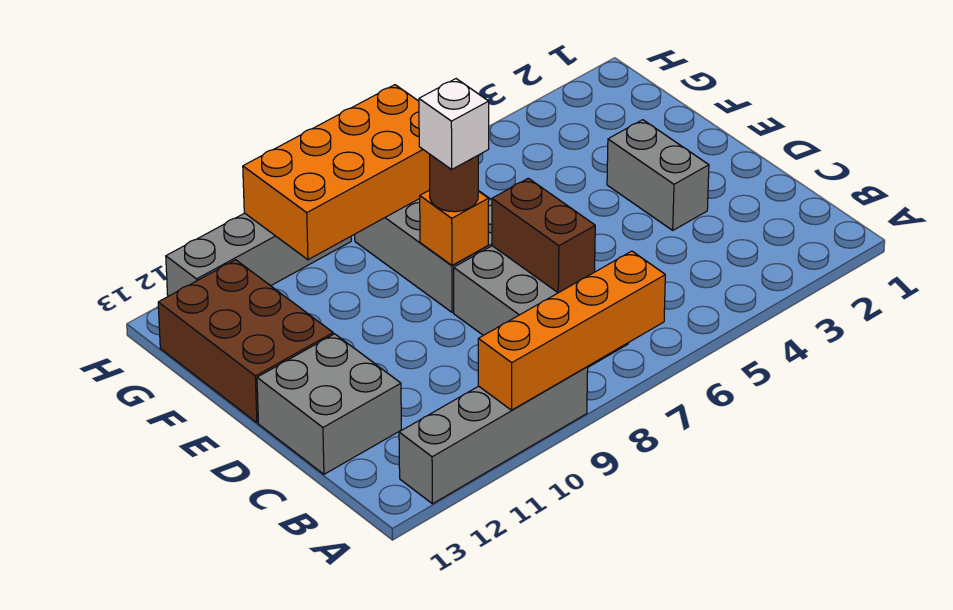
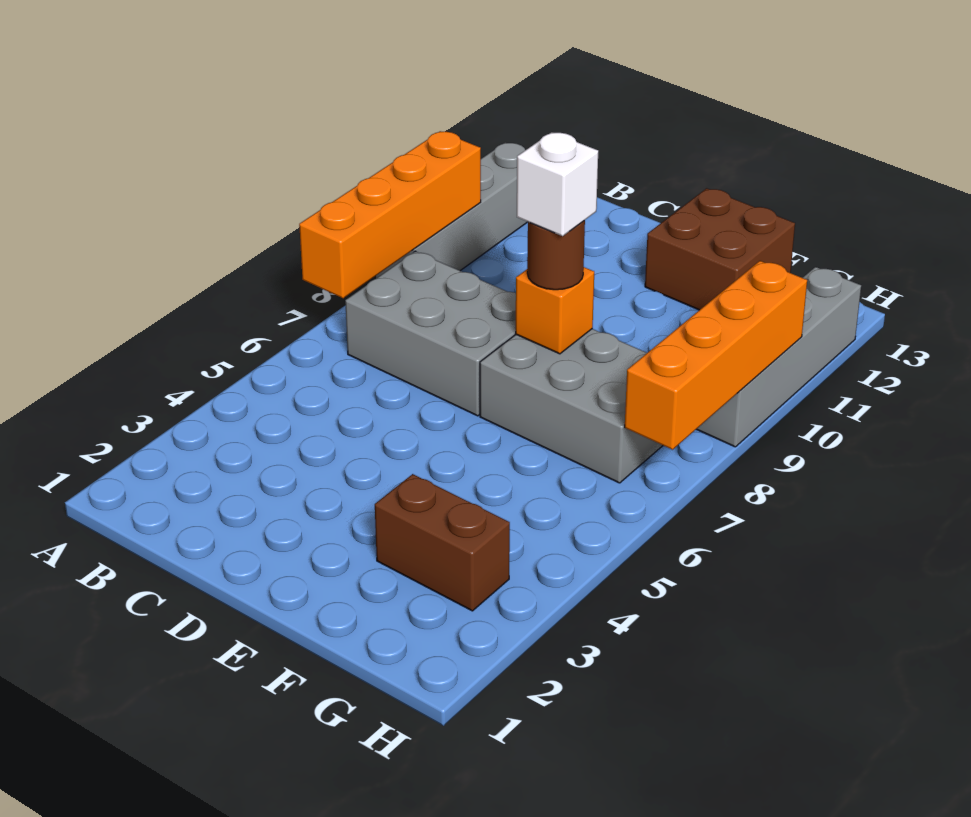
brown 1x2 brick [492,178,595,293] -> brown 1x2 brick moved to [375,474,510,611]
grey 2x2 brick [257,334,401,474] -> none
grey 1x2 brick [607,120,709,230] -> none
brown 2x3 brick [158,260,333,423] -> brown 2x2 brick [645,188,795,310]
orange 2x4 brick [243,85,430,260] -> orange 1x4 brick [625,261,807,450]

